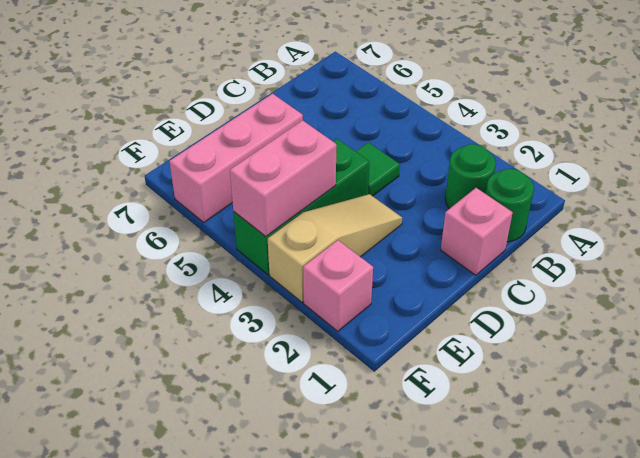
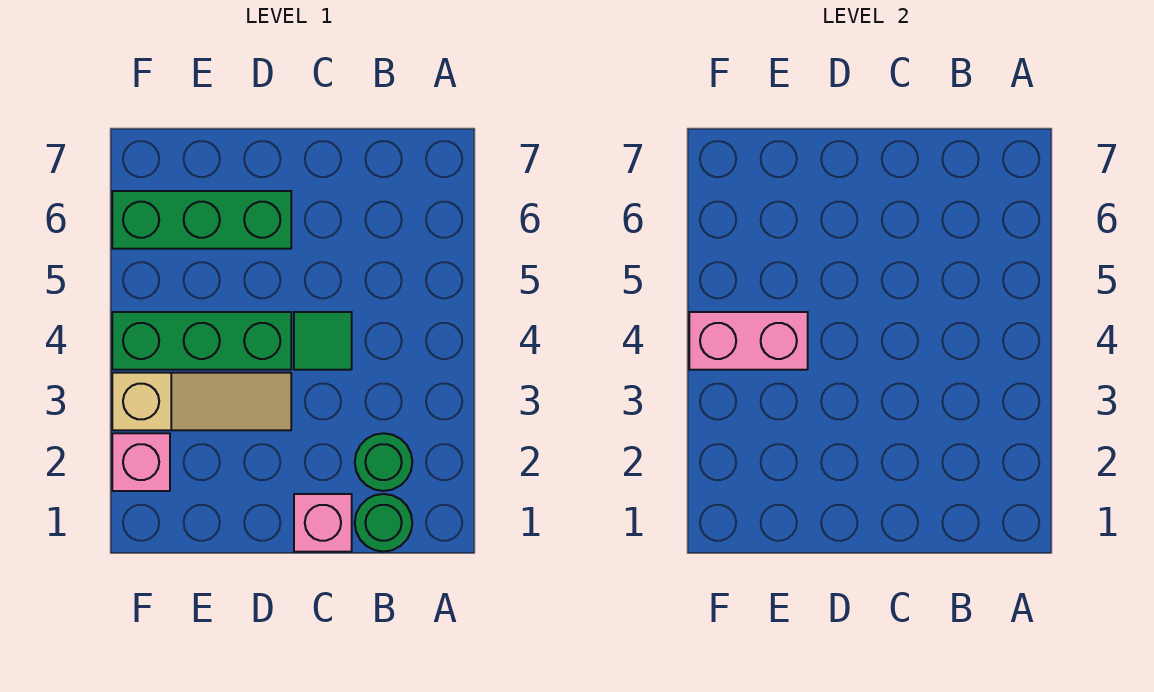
pink 1x3 brick [169,94,303,222] -> green 1x3 brick [112,191,291,249]

